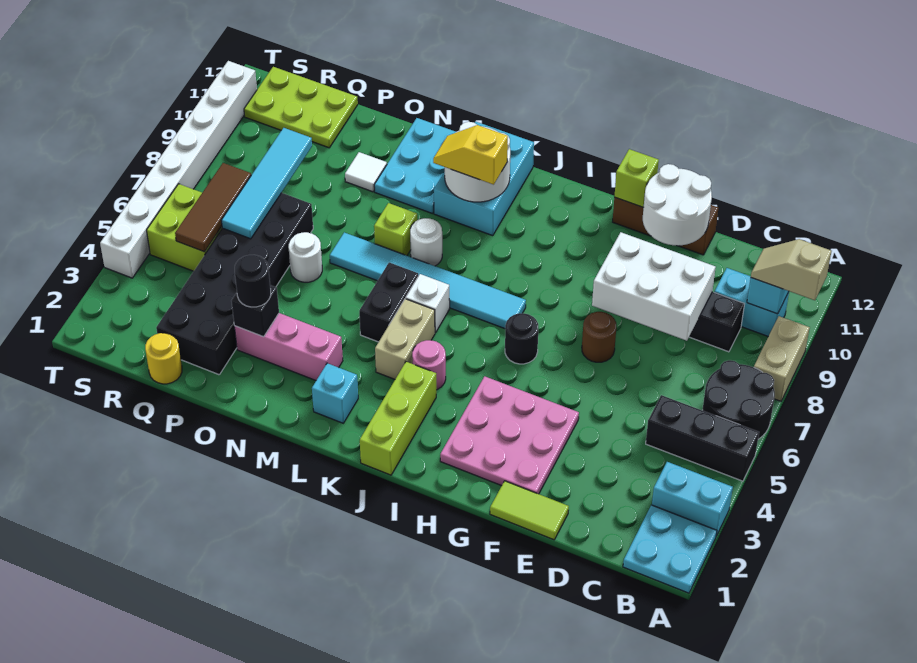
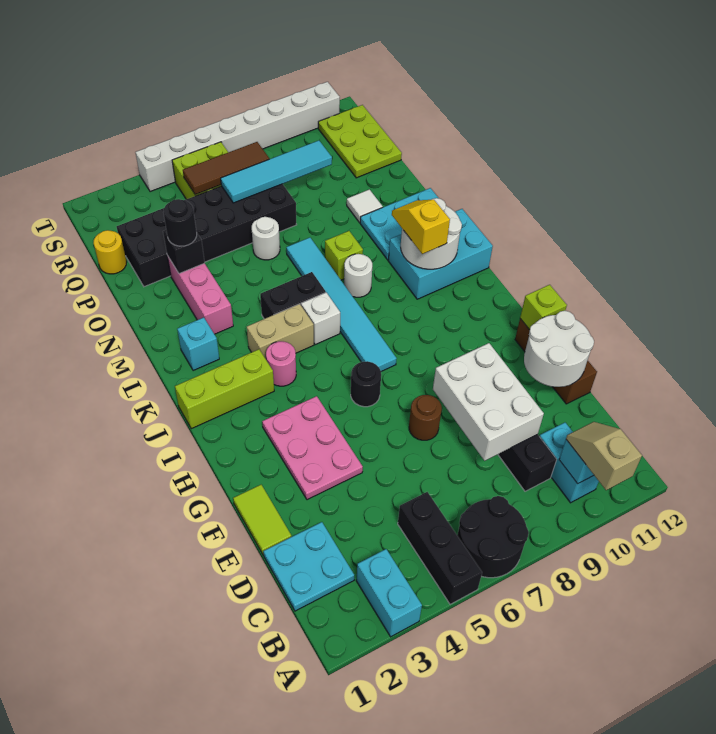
cyan 2x2 plate [623,505,717,593] -> cyan 2x2 plate moved to [263,522,354,611]
tan 1x2 brick [754,316,810,401] -> none
pink 3x3 plate [440,376,579,494] -> pink 2x3 plate [262,396,363,500]

